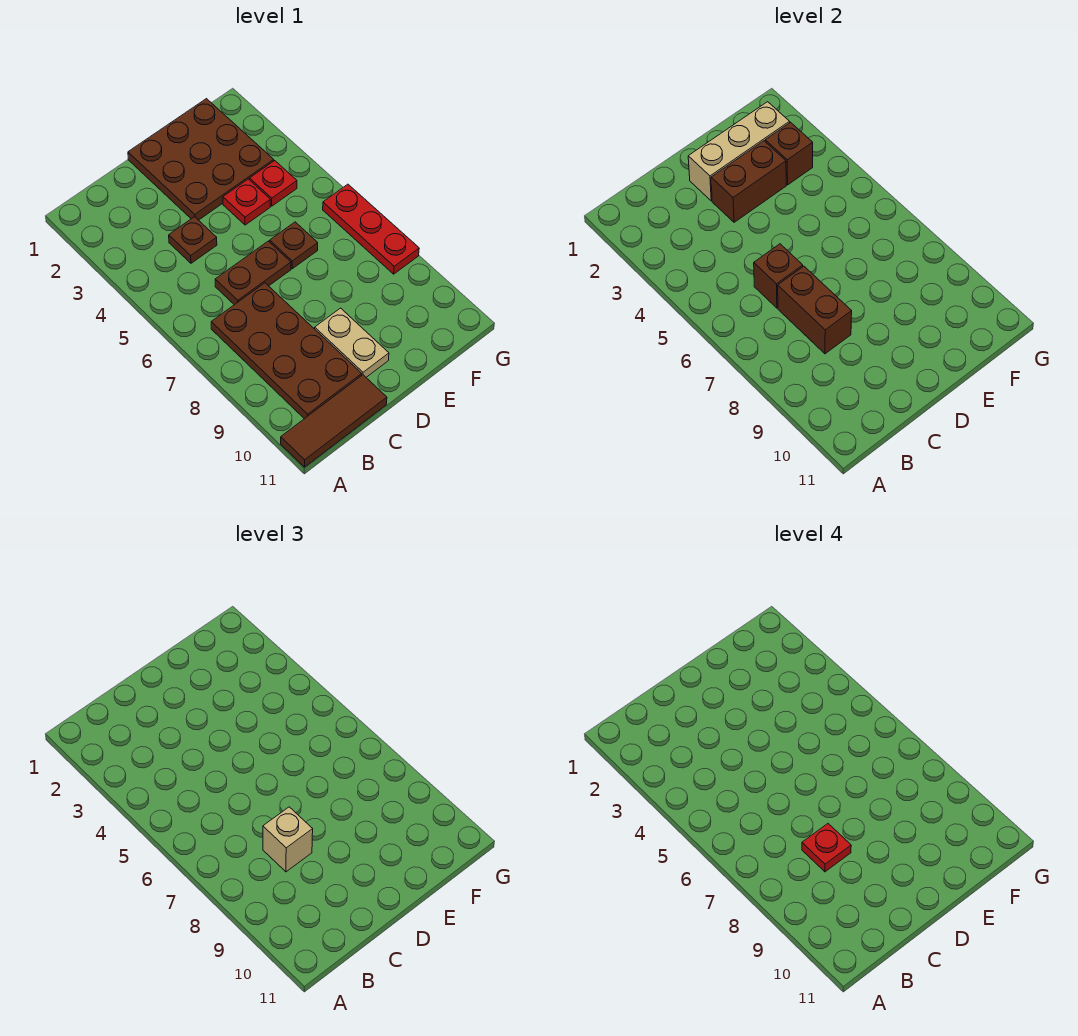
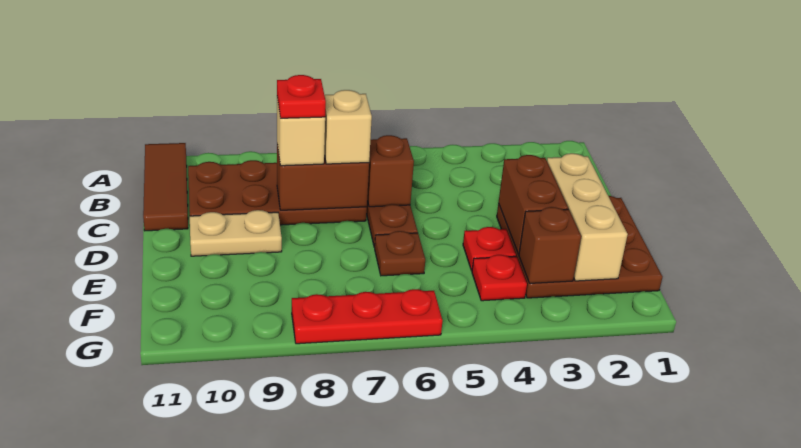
brown 1x1 plate [169,217,217,263] -> none
none -> tan 1x1 brick [324,90,372,164]

